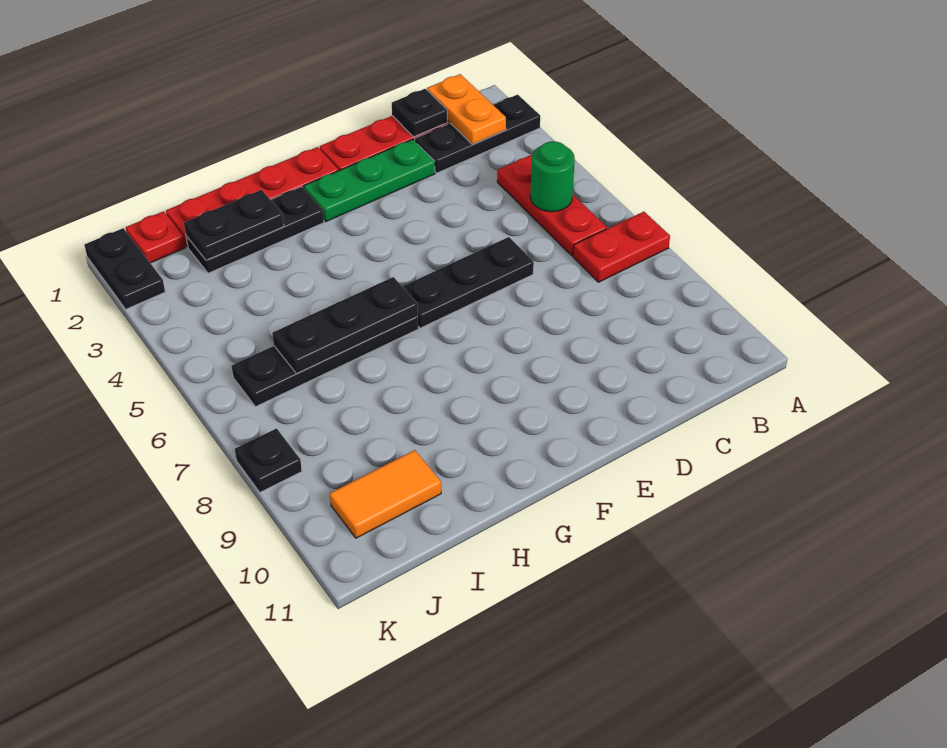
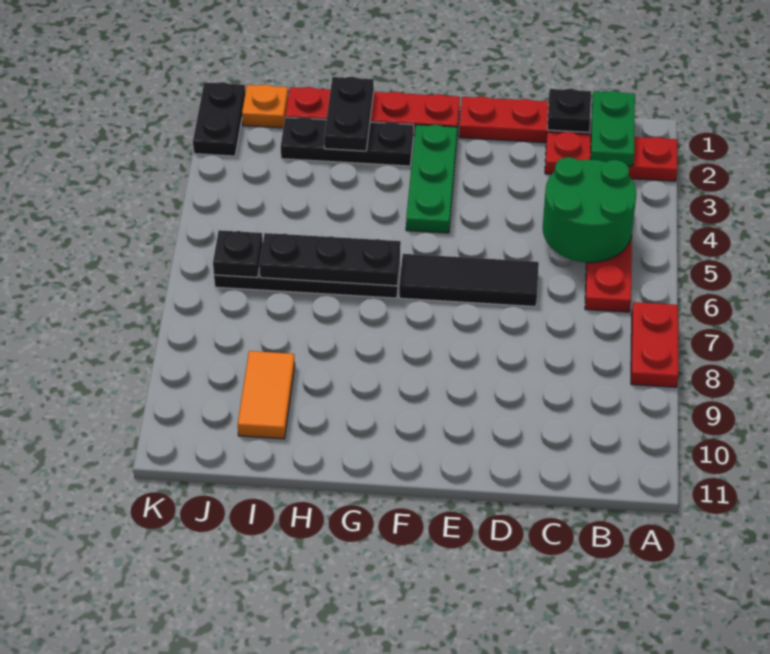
black 1x3 plate [415,95,540,173] -> red 1x3 plate [545,132,677,181]
red 1x2 plate [573,212,670,282] -> red 1x2 plate turned to [631,302,678,387]
orange 1x2 plate [427,74,506,144] -> green 1x2 plate [590,91,635,166]
green 1x1 round brick [530,141,575,212] -> green 2x2 round brick [543,157,636,263]
green 1x3 plate [304,139,435,222] -> green 1x3 plate turned to [406,125,457,233]
black 1x3 plate [402,237,534,328] -> black 1x3 tile [399,254,539,307]
black 1x2 plate [184,190,284,260] -> black 1x2 plate turned to [324,77,374,151]
orange 1x2 tile [330,450,441,538] -> orange 1x2 tile turned to [238,351,295,439]
red 1x1 plate [126,211,185,263] -> orange 1x1 plate [242,85,288,128]
black 1x1 plate [235,428,302,492] -> black 1x1 plate moved to [213,230,263,278]

